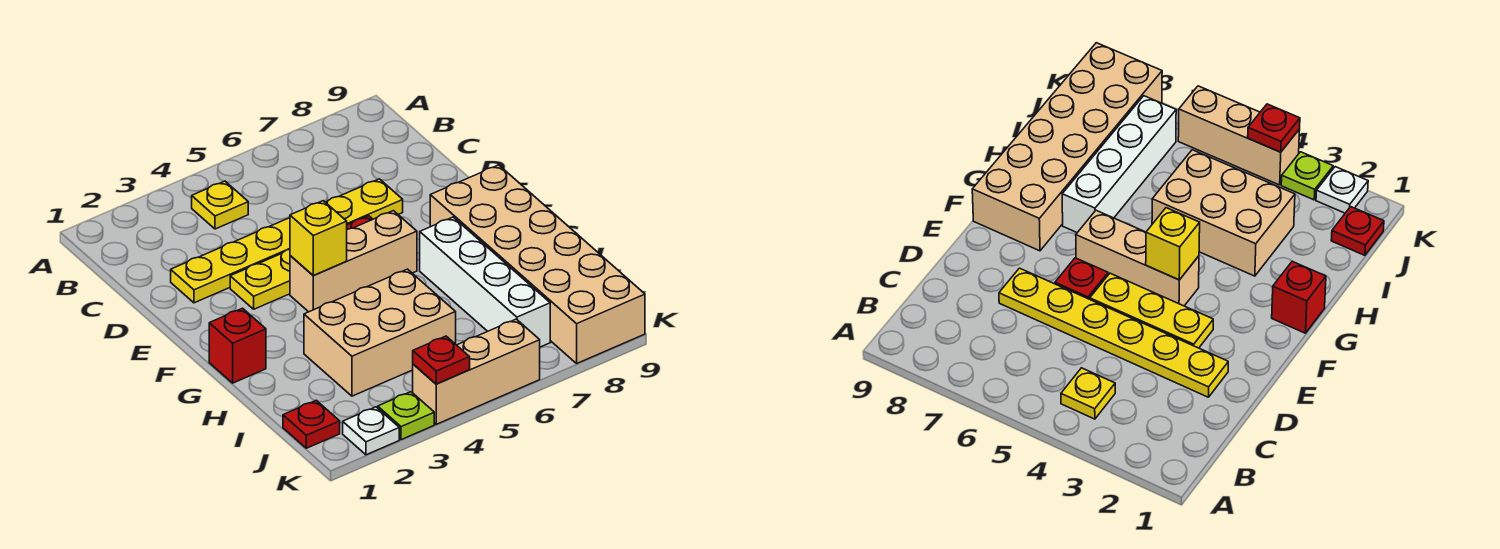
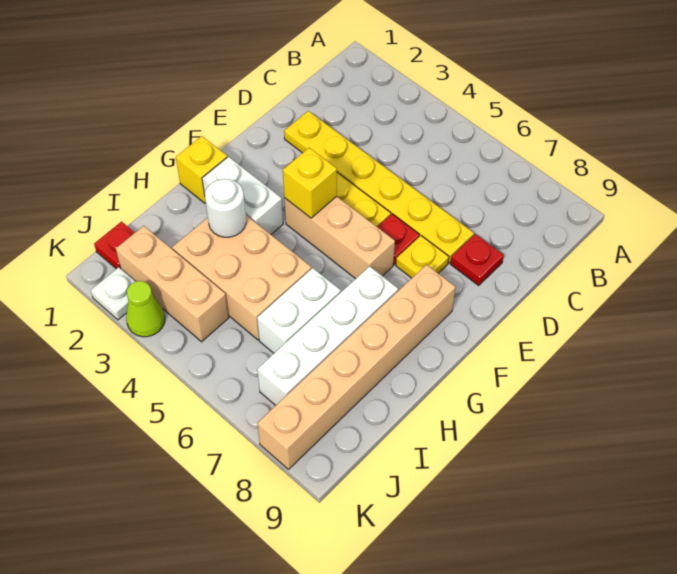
yellow 1x1 plate [192,181,248,229] -> yellow 1x1 plate moved to [396,236,449,278]
tan 2x6 brick [430,165,645,363] -> tan 1x6 brick [257,265,456,469]
red 1x1 brick [209,308,266,383] -> yellow 1x1 brick [176,136,227,203]
none -> white 1x2 brick [202,157,283,234]
none -> white 1x1 round brick [205,179,246,237]
none -> white 1x2 brick [257,268,341,353]
lime 1x1 plate [378,392,434,440] -> lime 1x1 cone [126,281,165,337]
tan 1x3 brick [413,319,540,424] -> tan 1x3 brick moved to [116,226,229,342]
red 1x1 plate [413,336,470,384] -> red 1x1 plate moved to [451,234,504,285]

